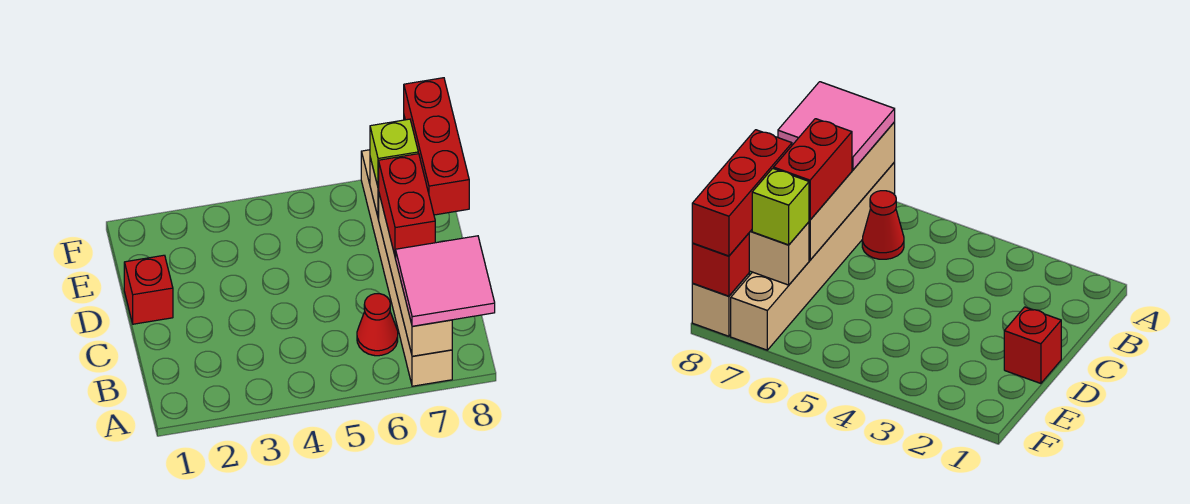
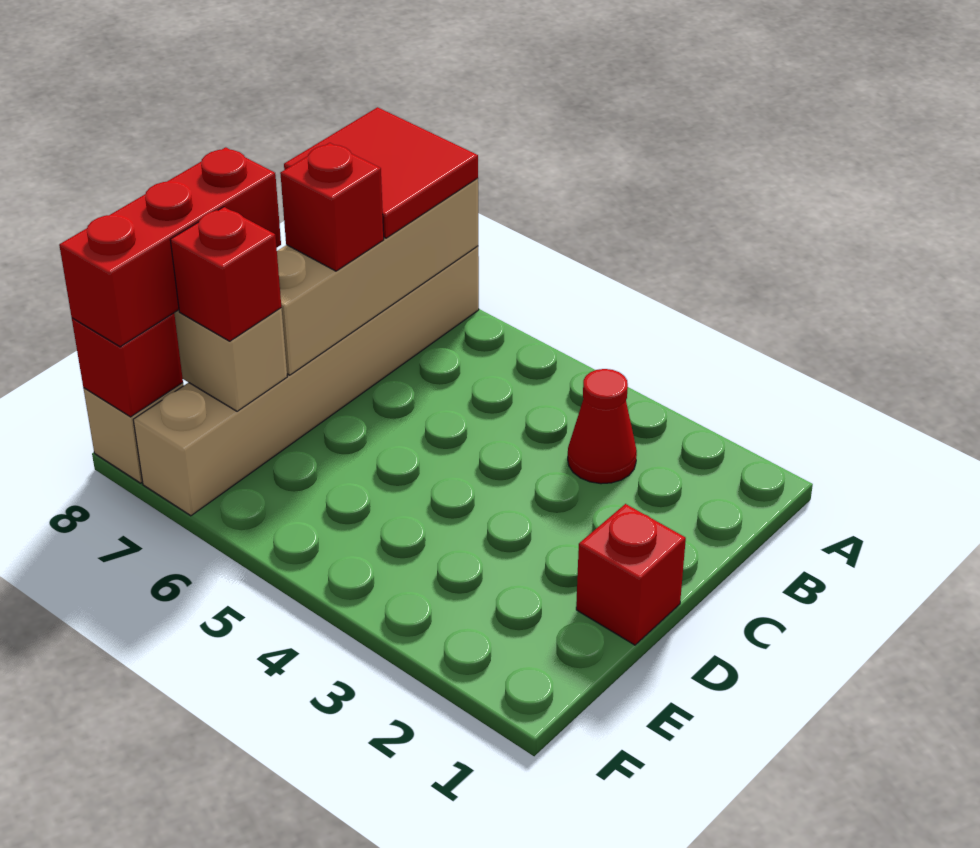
pink 2x2 tile [396,236,495,326] -> red 2x2 tile [284,107,478,238]
red 1x1 cone [357,294,398,356] -> red 1x1 cone moved to [568,369,637,484]
red 1x2 brick [379,154,435,257] -> red 1x1 brick [280,143,384,271]
lime 1x1 brick [370,119,418,188] -> red 1x1 brick [170,207,281,341]

